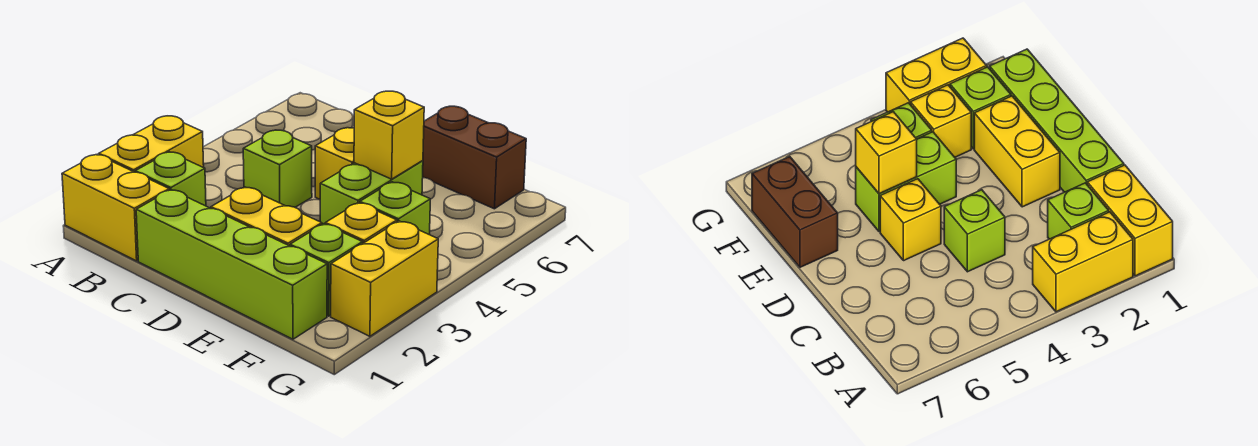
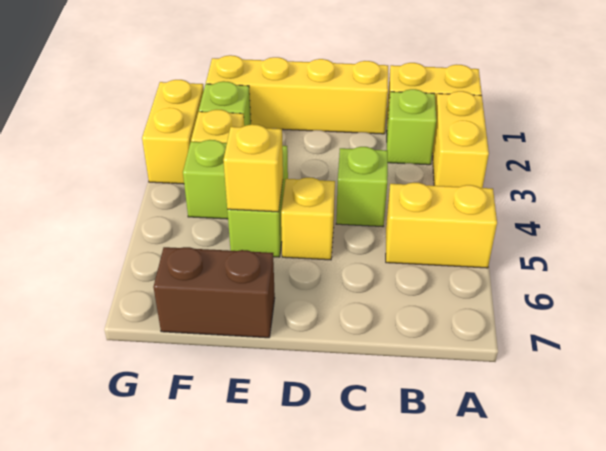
lime 1x4 brick [136,190,327,339] -> yellow 1x4 brick [206,55,388,134]
yellow 1x2 brick [211,187,322,246] -> yellow 1x2 brick moved to [386,183,497,268]

